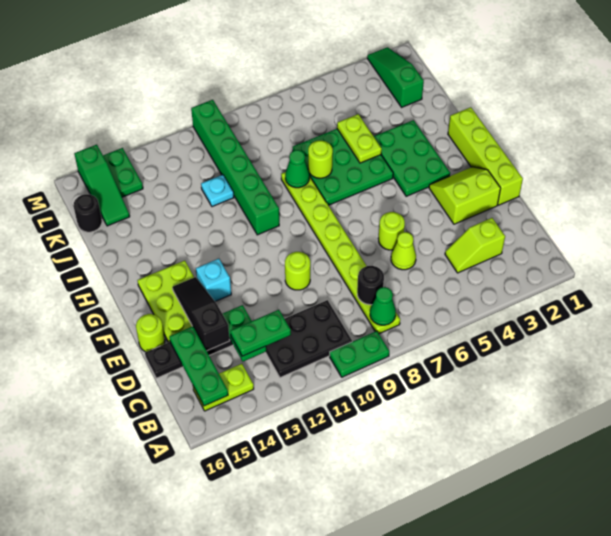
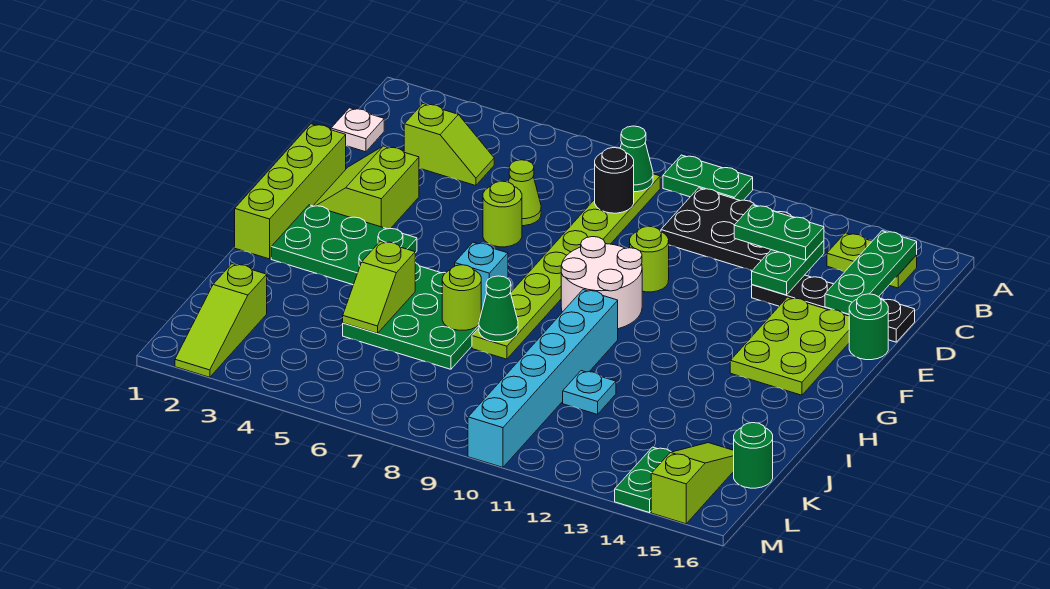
none -> white 1x1 plate [331,108,384,152]
black 1x3 slope [172,277,230,351] -> none
lime 2x2 slope [429,167,501,224] -> lime 2x2 slope turned to [313,146,419,229]
lime 1x1 round brick [136,314,165,352] -> green 1x1 round brick [849,294,888,360]
none -> white 2x2 round brick [561,237,642,329]
cyan 1x1 brick [196,259,231,301] -> cyan 1x1 brick moved to [455,242,508,311]
green 2x3 plate [374,120,450,196] -> green 2x3 plate turned to [271,205,417,285]
green 1x6 brick [191,100,279,235] -> cyan 1x6 brick [468,290,618,467]
lime 1x2 plate [337,114,382,163] -> lime 1x2 slope [343,241,415,333]
green 1x3 slope [367,47,424,107] -> lime 1x3 slope [175,264,267,377]
green 1x3 slope [74,145,130,226] -> lime 1x3 slope [651,443,734,524]
black 1x1 round brick [73,194,102,232] -> green 1x1 round brick [734,423,773,488]

